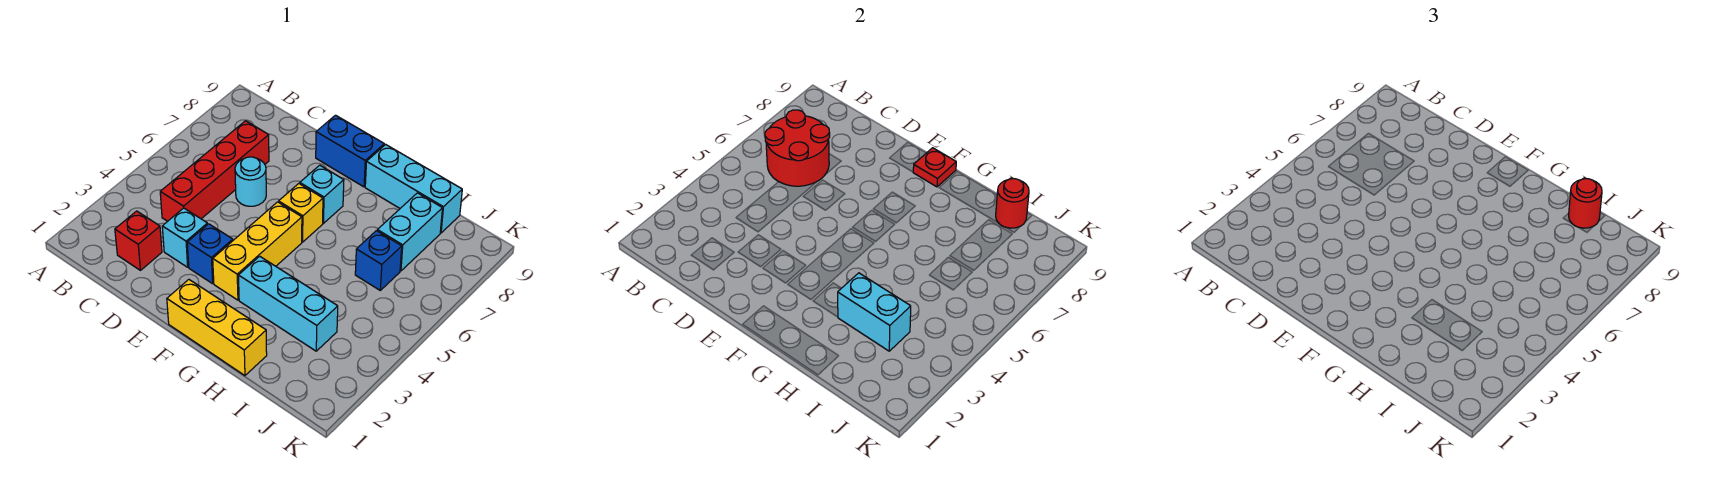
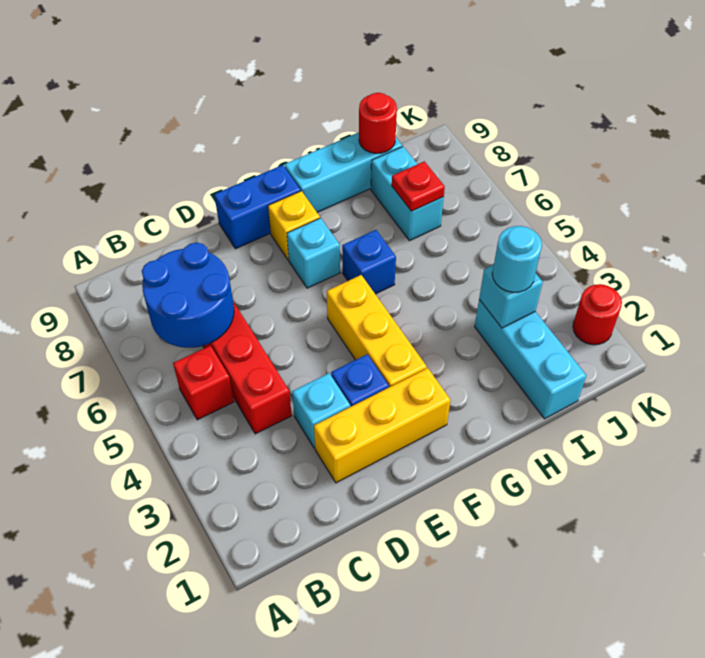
red 2x2 round brick [765,110,830,186] -> blue 2x2 round brick [142,243,234,348]
red 1x1 brick [115,211,162,270] -> red 1x1 brick moved to [173,346,234,420]
cyan 1x1 round brick [235,157,266,206] -> cyan 1x1 round brick moved to [492,226,542,292]
yellow 1x3 brick [167,280,267,376] -> yellow 1x3 brick moved to [314,368,450,483]
yellow 1x1 brick [279,184,323,242] -> yellow 1x1 brick moved to [268,191,320,260]
red 1x1 plate [913,148,956,187] -> red 1x1 plate moved to [392,161,445,211]
cyan 1x3 brick [238,256,338,351] -> cyan 1x3 brick turned to [475,300,586,419]
cyan 1x2 brick [838,273,911,351] -> cyan 1x1 brick [479,265,543,328]
blue 1x1 brick [355,231,402,290] -> blue 1x1 brick moved to [342,230,396,294]
red 1x1 round brick [1569,179,1602,228] -> red 1x1 round brick moved to [573,284,622,345]

